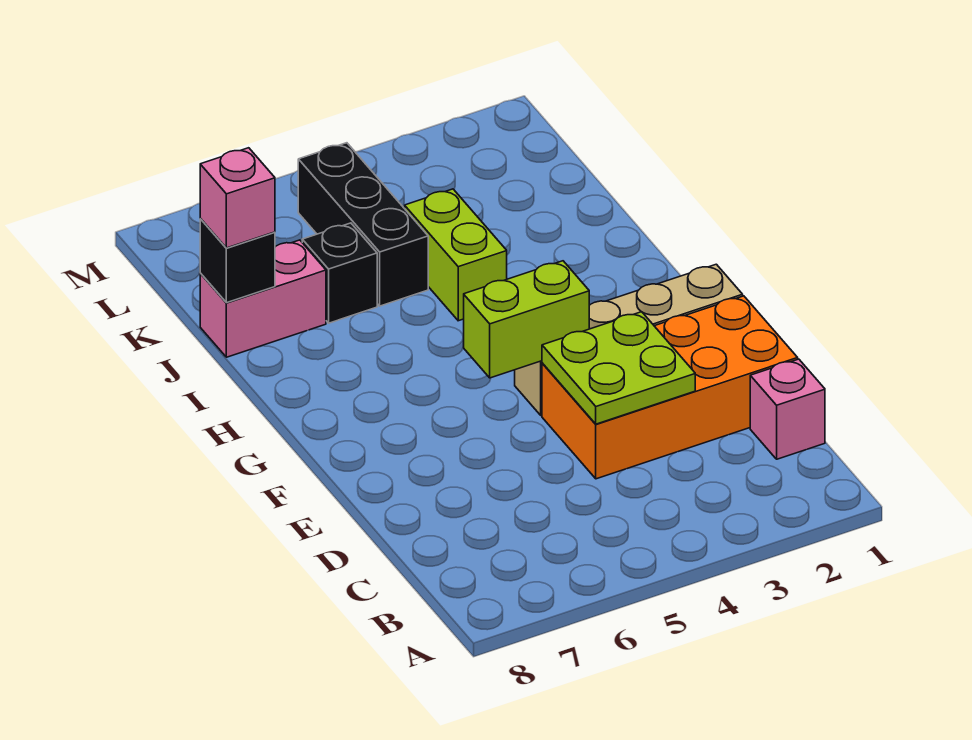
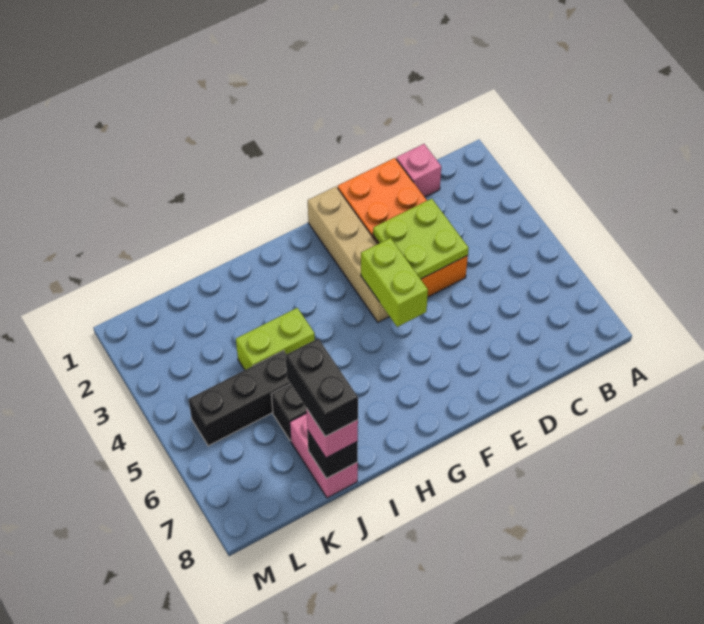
none -> black 1x2 brick [285,338,358,437]

